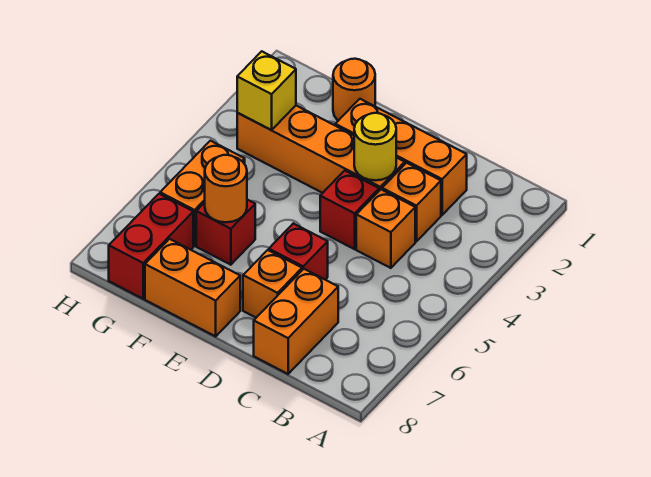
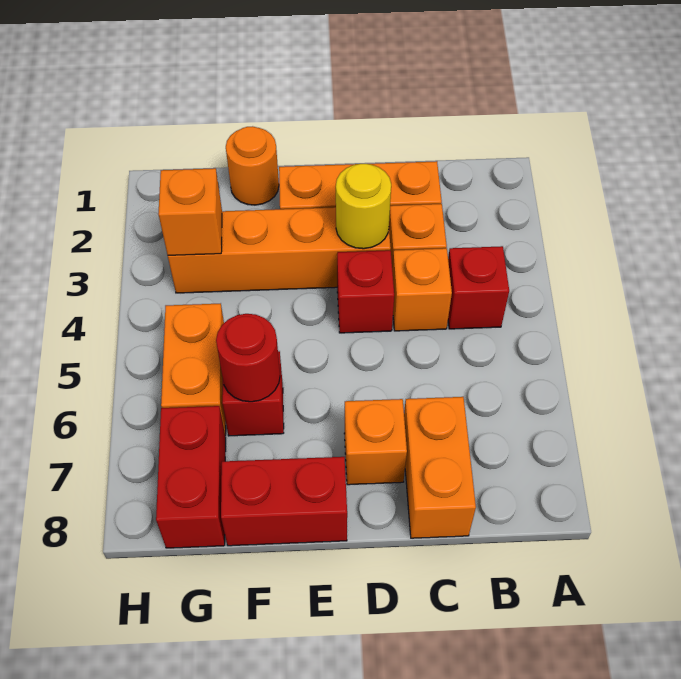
red 1x1 brick [269,223,328,280] -> red 1x1 brick moved to [448,246,509,329]
orange 1x2 brick [145,239,240,336] -> red 1x2 brick [221,457,347,546]
orange 1x1 round brick [205,155,247,222] -> red 1x1 round brick [216,314,280,402]
yellow 1x1 brick [237,51,296,130] -> orange 1x1 brick [158,168,222,255]

